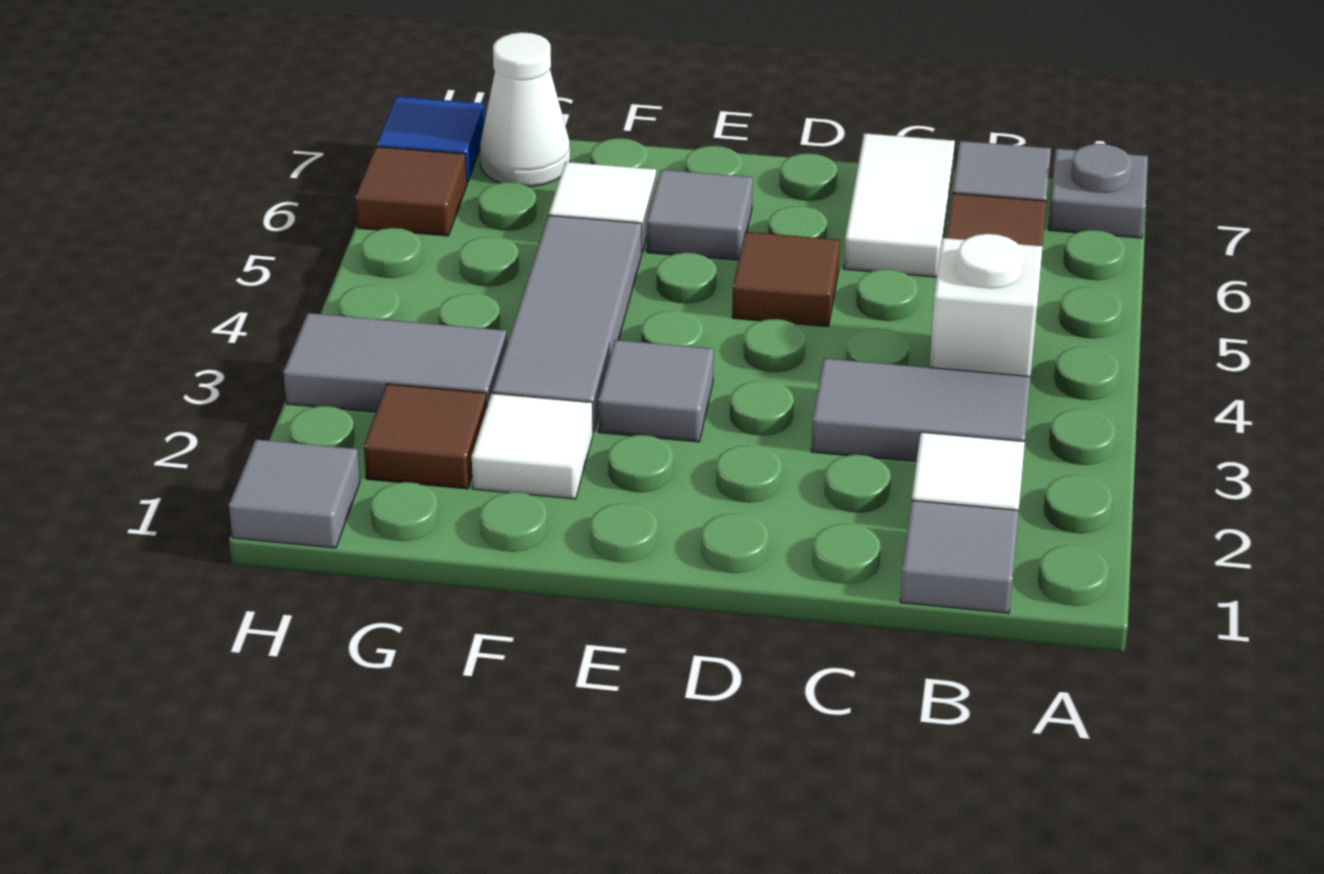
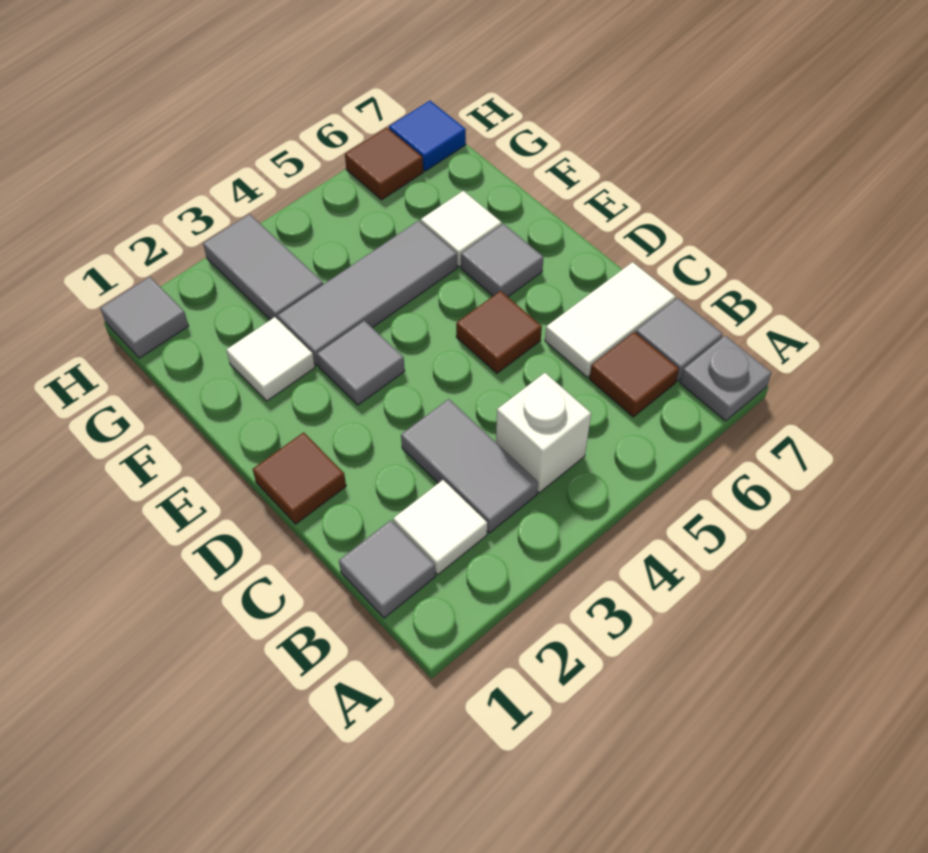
brown 1x1 tile [364,384,487,489] -> brown 1x1 tile moved to [253,432,346,524]
white 1x1 cone [480,32,570,187] -> none

